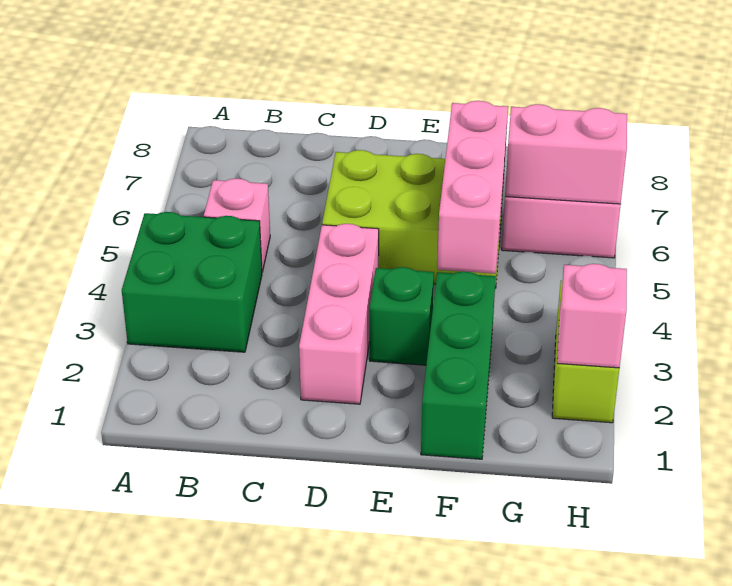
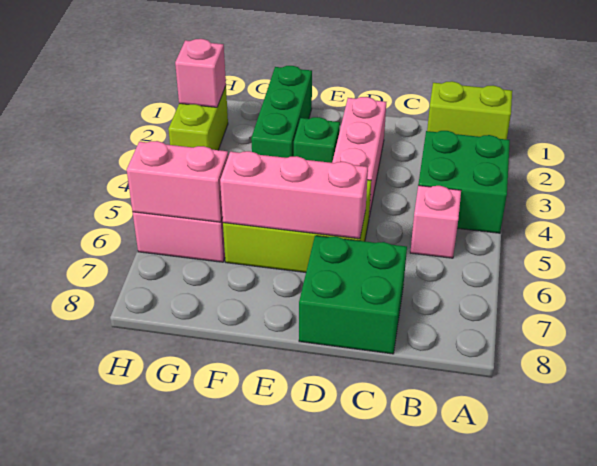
none -> lime 1x2 brick [427,81,512,139]
none -> green 2x2 brick [299,236,407,354]
pink 1x3 brick [437,101,508,274] -> pink 1x3 brick turned to [220,151,368,239]

